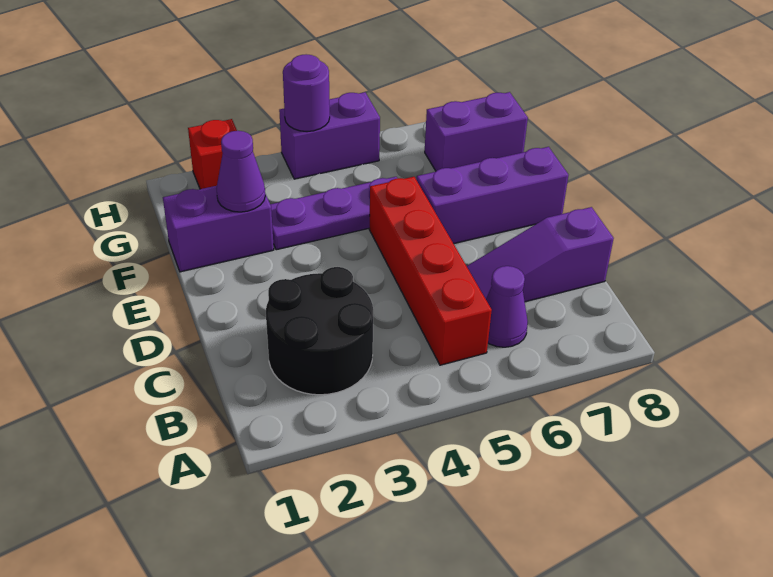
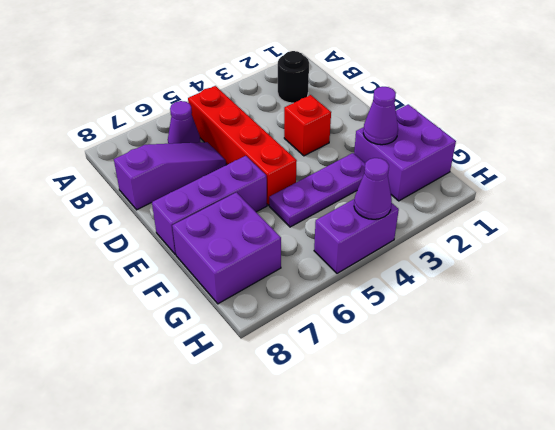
black 2x2 round brick [266,267,373,395] -> black 1x1 round brick [278,51,309,103]
purple 1x2 brick [163,186,274,272] -> purple 2x2 brick [354,104,456,201]
purple 1x2 brick [425,92,528,171] -> purple 2x2 brick [172,192,281,304]
red 1x1 brick [188,119,237,189] -> red 1x1 brick moved to [284,95,331,156]
purple 1x1 round brick [283,54,330,132] -> purple 1x1 cone [354,158,392,219]

